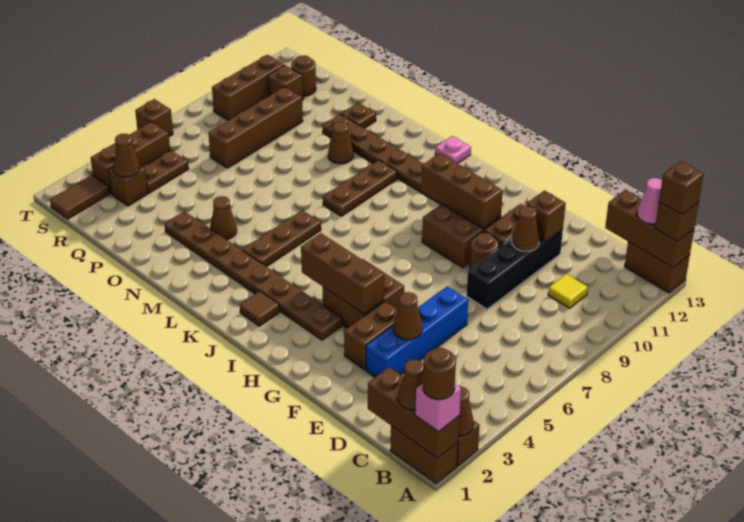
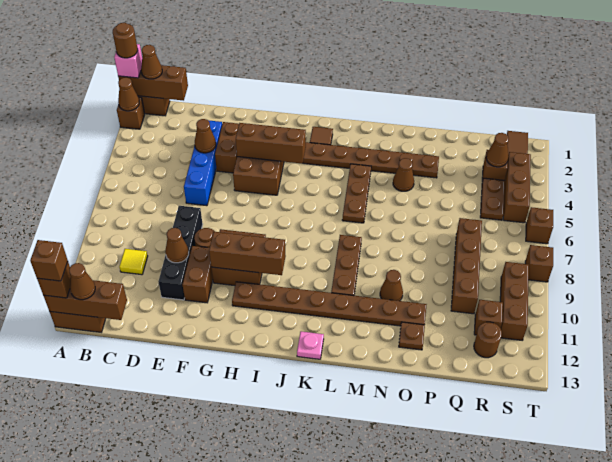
pink 1x1 cone [637,178,662,224] -> brown 1x1 cone [69,263,95,300]
brown 1x1 brick [527,191,566,241] -> brown 1x1 brick moved to [525,245,553,282]

